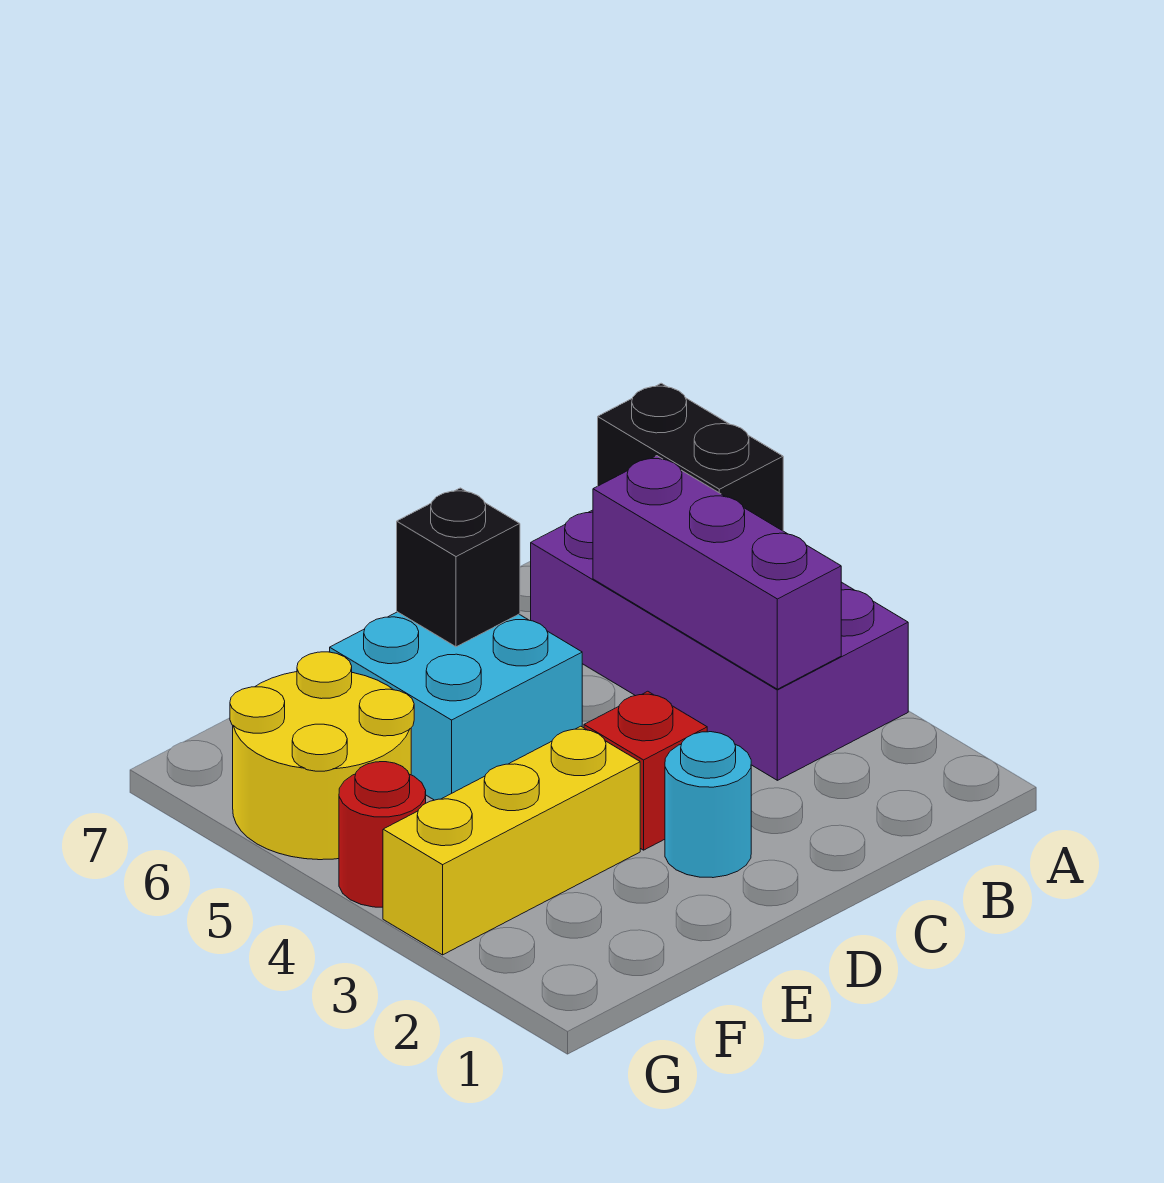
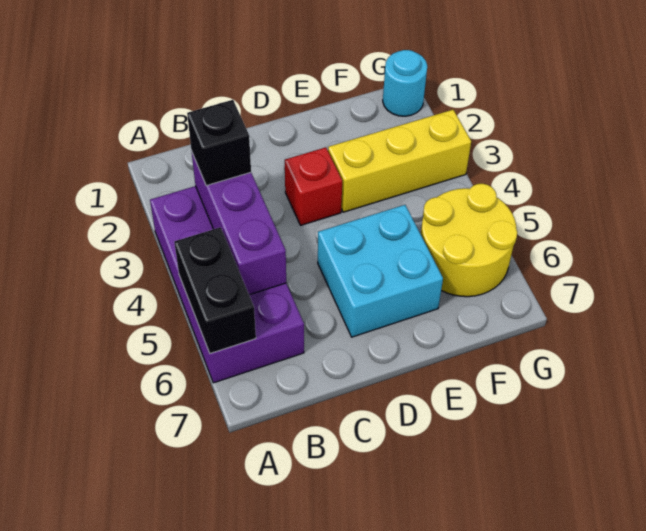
cyan 1x1 round brick [665,732,751,878] -> cyan 1x1 round brick moved to [383,50,427,116]
black 1x1 brick [397,488,520,647] -> black 1x1 brick moved to [187,100,251,186]
red 1x1 round brick [339,762,426,907] -> none

